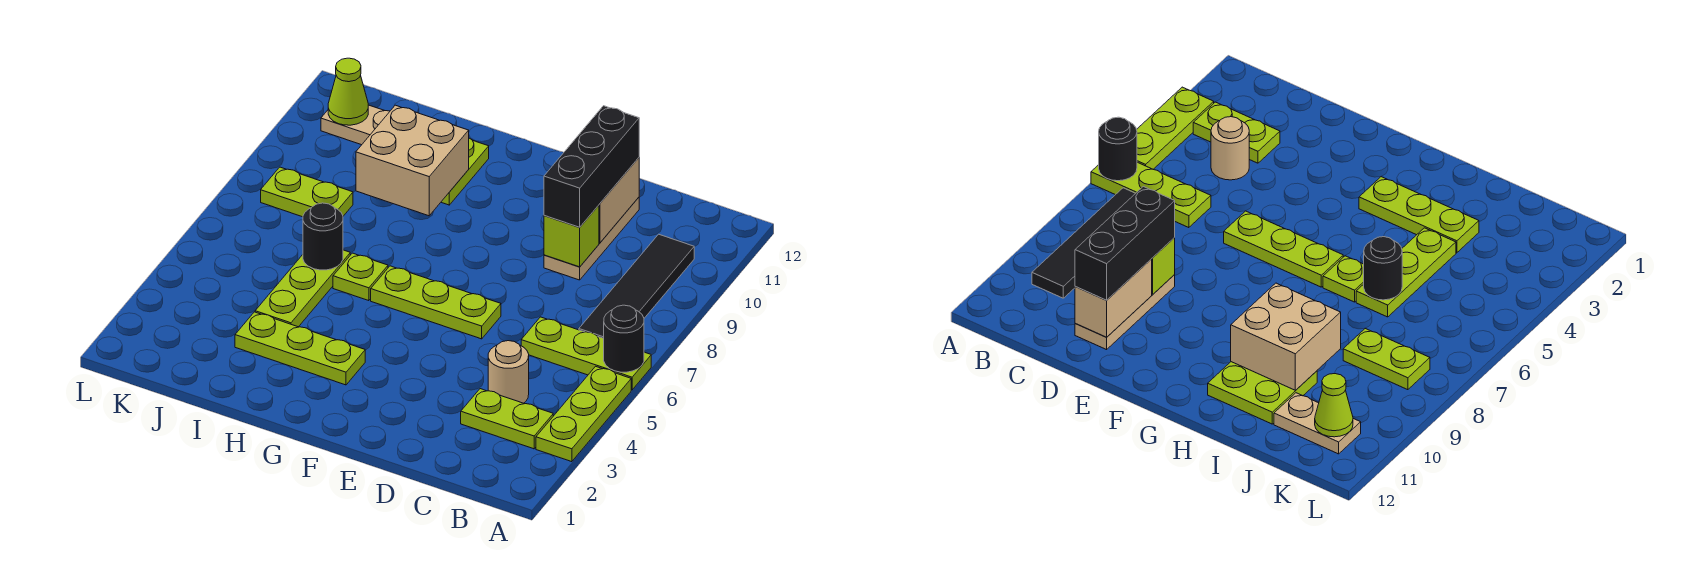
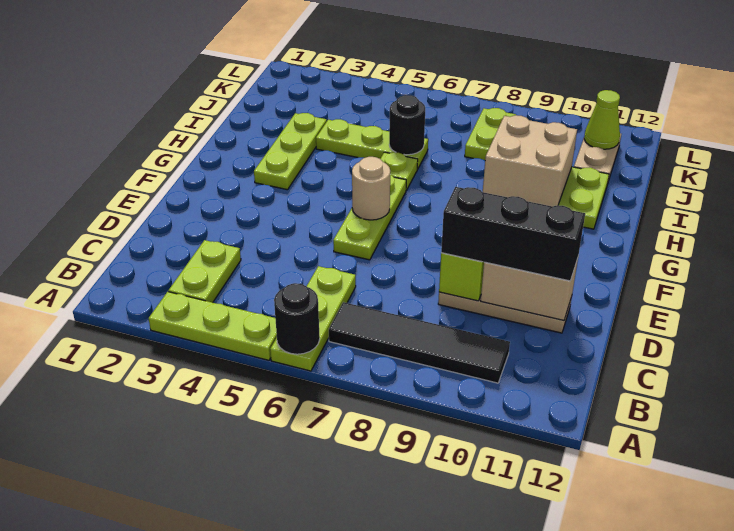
tan 1x1 round brick [488,341,529,403] -> tan 1x1 round brick moved to [352,157,390,220]

